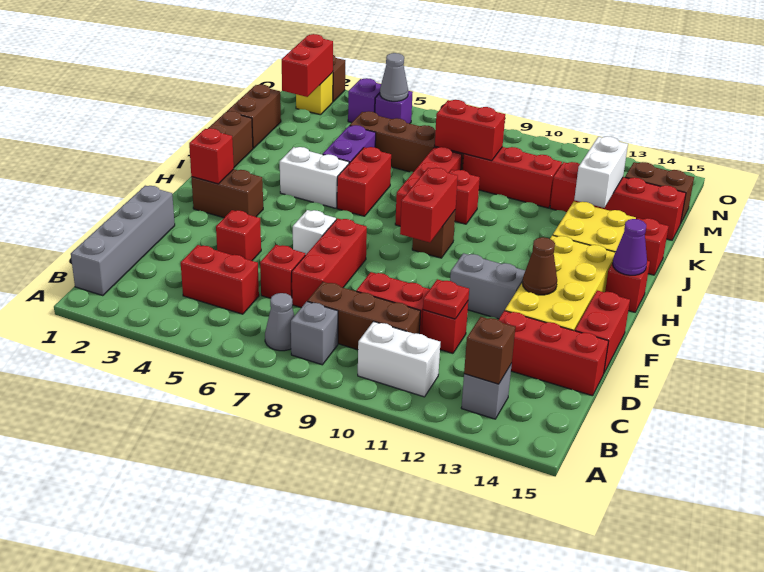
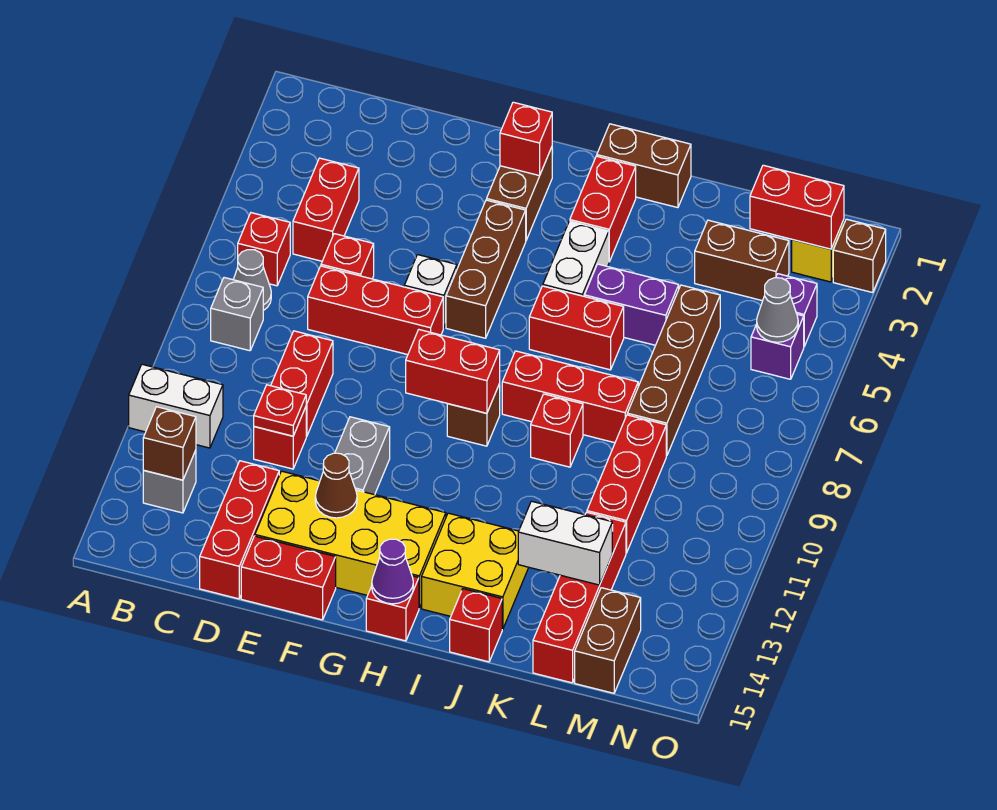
grey 1x4 brick [71,186,175,296] -> none
white 1x2 brick [358,322,440,397] -> white 1x2 brick turned to [129,364,223,448]
brown 1x3 brick [307,282,421,350] -> brown 1x3 brick moved to [446,200,526,338]
red 1x1 brick [216,210,261,261] -> red 1x1 brick moved to [238,213,290,286]
brown 1x2 brick [227,85,281,148] -> brown 1x2 brick moved to [695,220,789,301]
red 1x2 brick [435,100,505,161] -> red 1x2 brick moved to [570,156,636,262]

